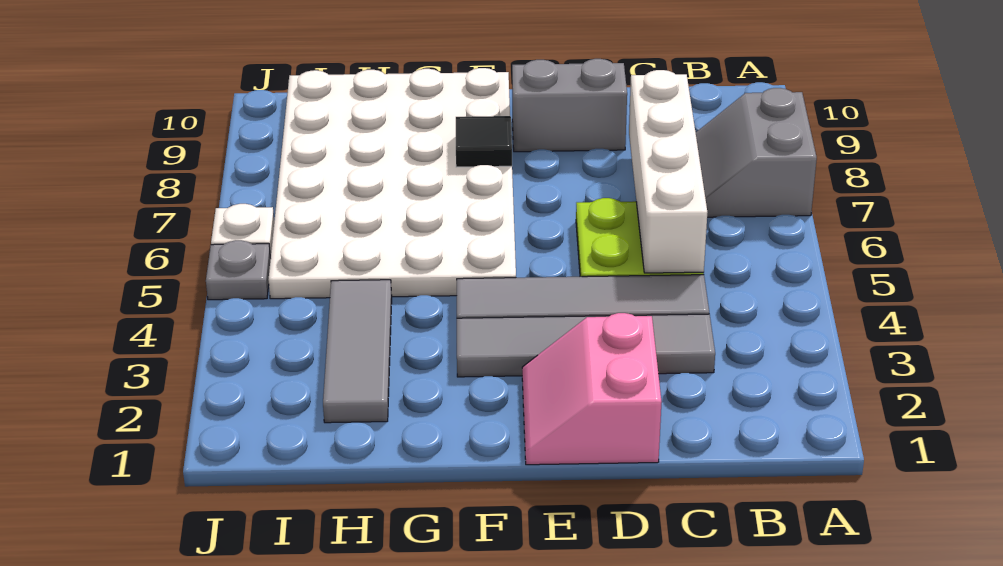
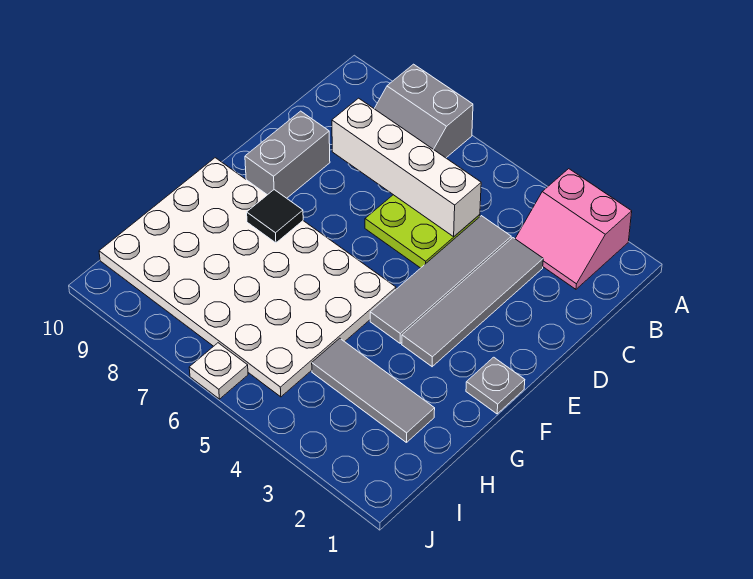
pink 2x2 slope [522,313,662,465] -> pink 2x2 slope moved to [515,169,632,289]
grey 1x1 plate [206,240,271,300] -> grey 1x1 plate moved to [466,357,525,414]

